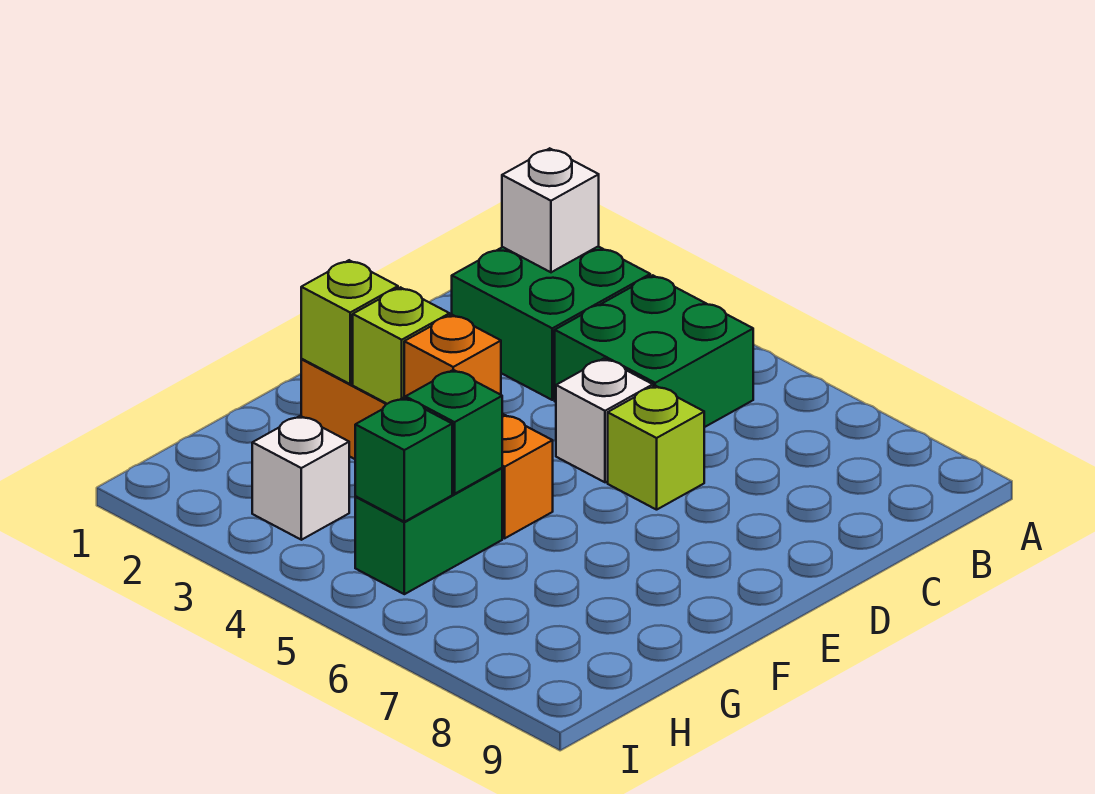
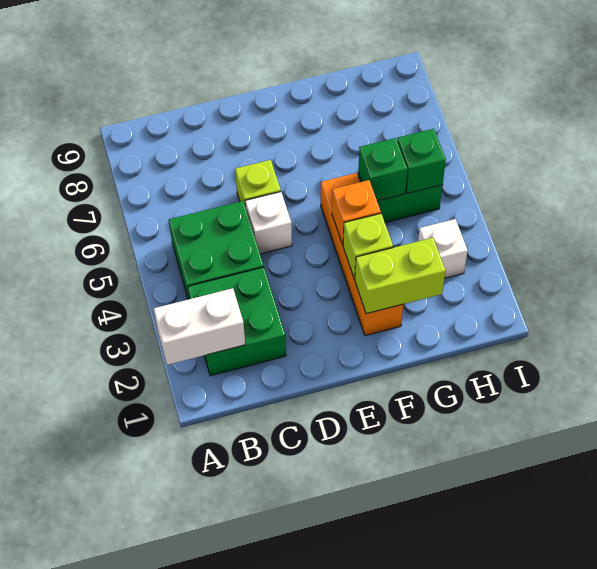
white 1x1 brick [502,148,599,272] -> white 1x2 brick [154,288,245,365]
lime 1x1 brick [301,260,398,384] -> lime 1x2 brick [355,238,445,314]

